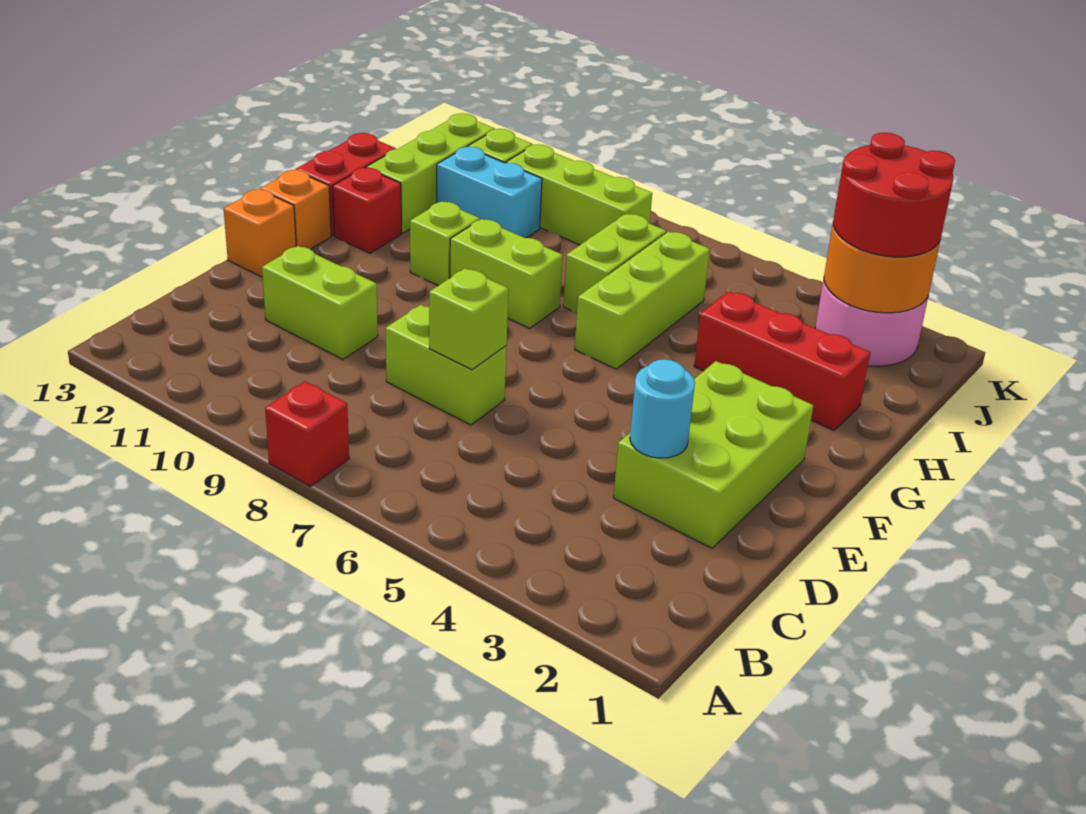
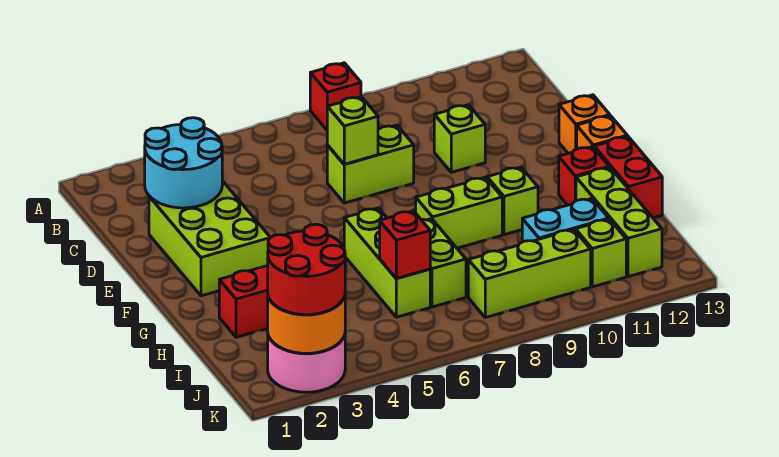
cyan 1x1 round brick [630,359,695,458] -> cyan 2x2 round brick [145,118,222,208]
lime 1x2 brick [262,246,378,359] -> lime 1x1 brick [434,105,485,172]
none -> red 1x1 brick [380,211,430,278]

